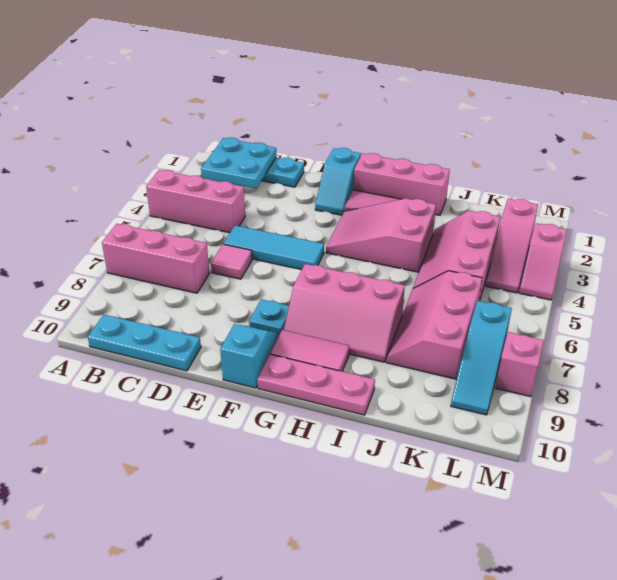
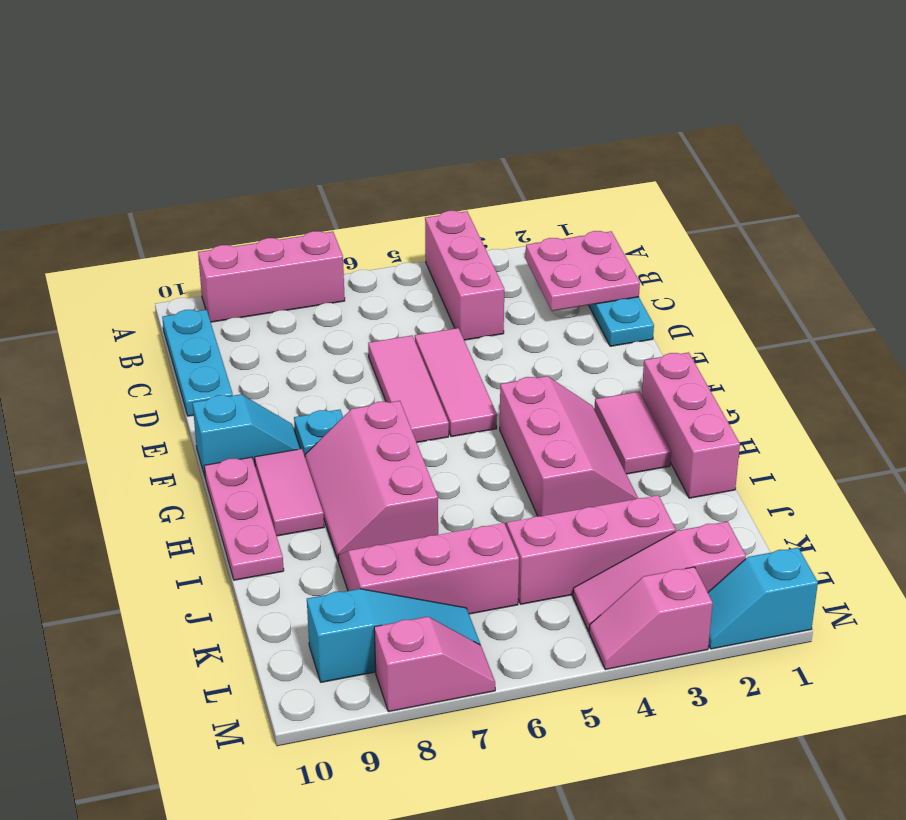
pink 1x3 brick [102,224,210,293] -> pink 1x3 brick turned to [198,231,345,322]
cyan 2x2 plate [201,138,276,188] -> pink 2x2 plate [526,231,640,311]
cyan 1x3 tile [223,225,324,270] -> pink 1x3 tile [415,328,497,437]
pink 1x1 tile [211,244,252,279] -> pink 1x3 tile [368,336,449,442]
cyan 1x2 slope [315,148,361,215] -> cyan 1x2 slope moved to [708,548,818,649]
pink 2x3 slope [326,199,436,272] -> pink 2x3 slope turned to [500,376,638,516]
cyan 1x3 slope [451,301,512,415] -> cyan 1x3 slope turned to [307,589,480,682]

